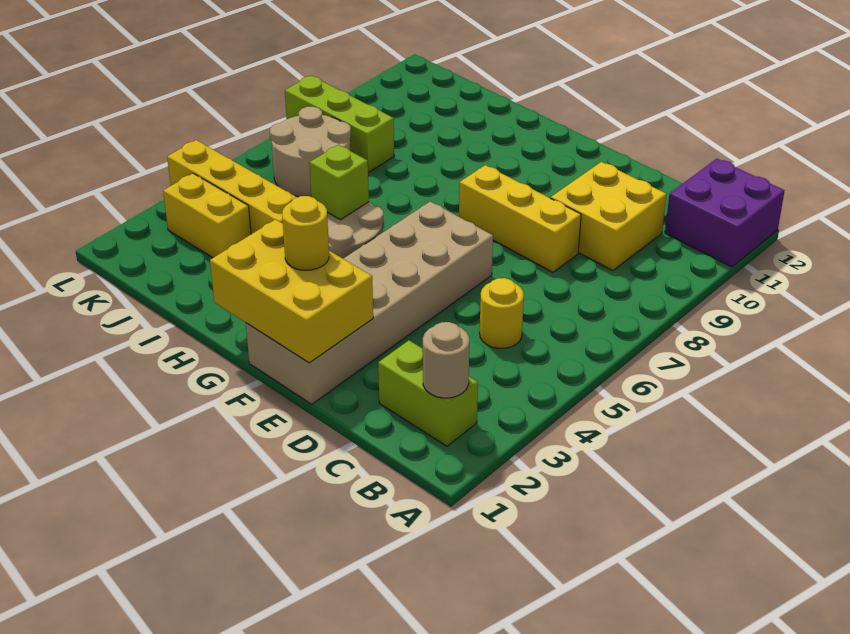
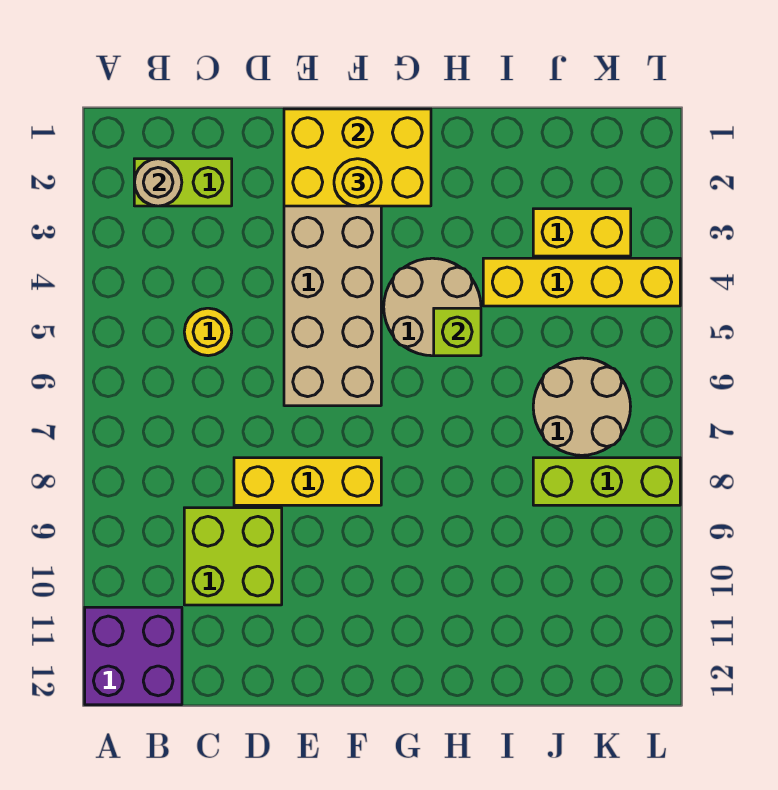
yellow 2x2 brick [551,162,666,271] -> lime 2x2 brick [184,508,282,605]

